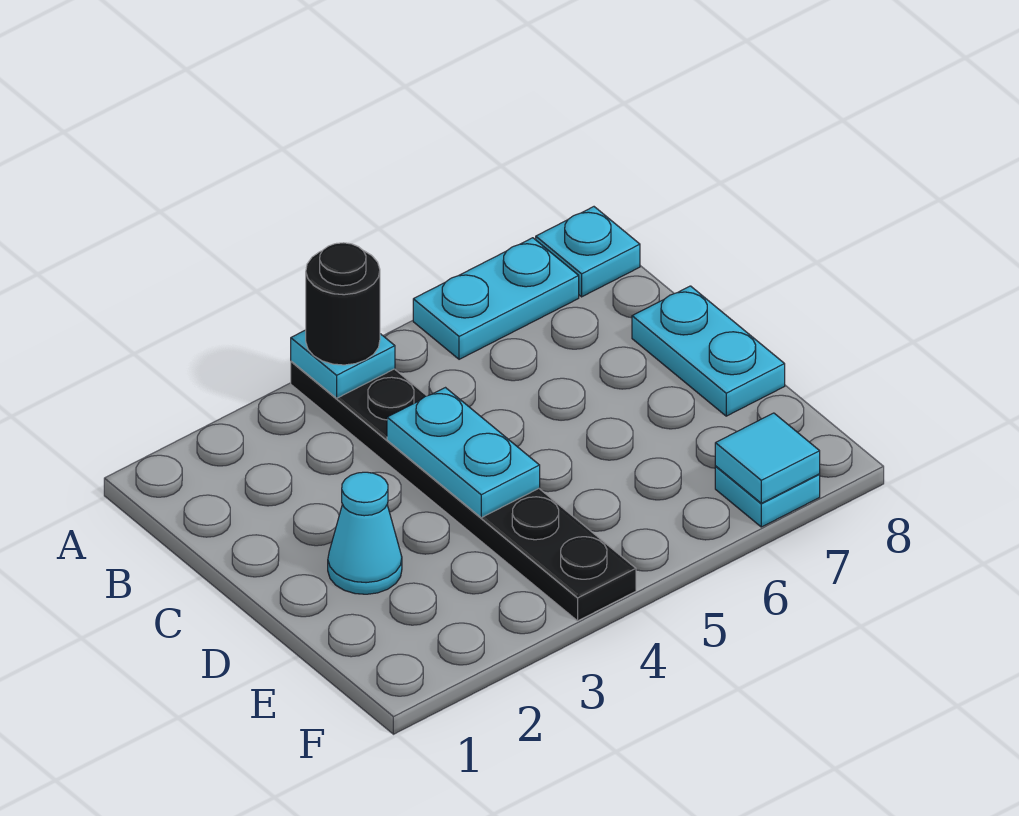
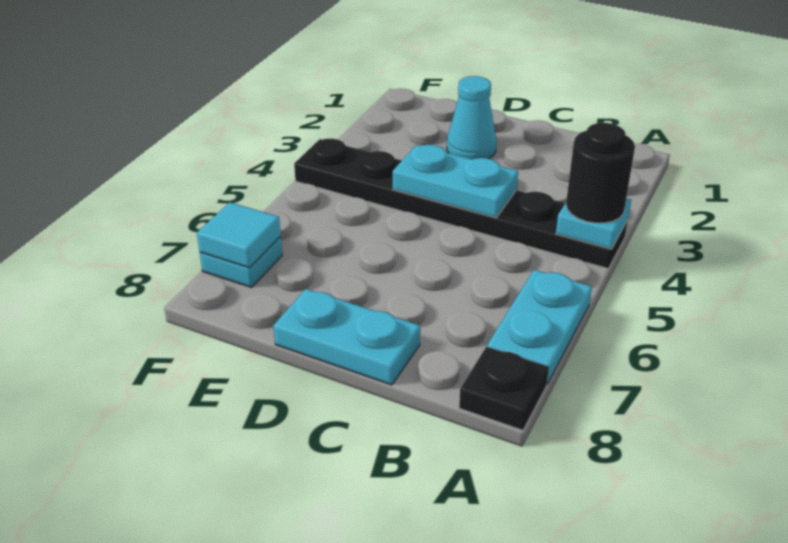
cyan 1x1 plate [536,207,640,297] -> black 1x1 plate [459,347,549,430]

